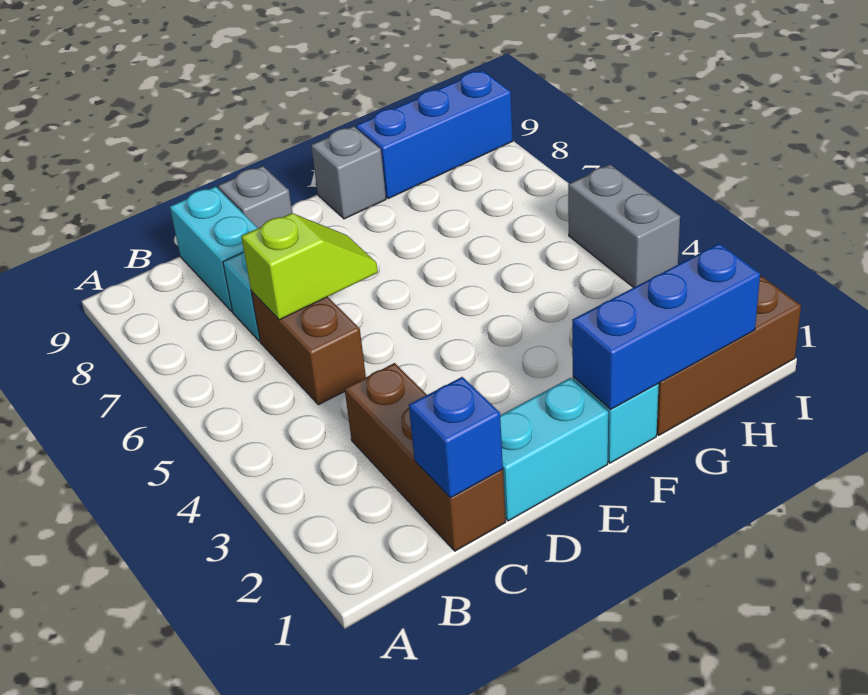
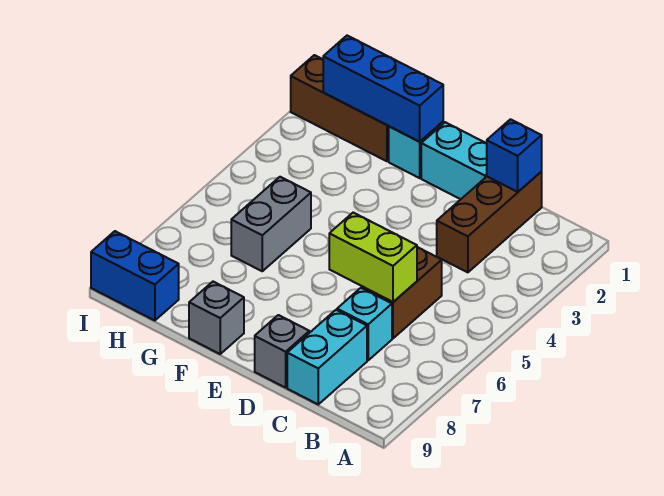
lime 1x2 slope [241,213,378,320] -> lime 1x2 brick [329,213,417,302]
blue 1x3 brick [356,70,513,199] -> blue 1x2 brick [91,231,179,321]
grey 1x2 brick [568,164,680,288] -> grey 1x2 brick moved to [231,177,311,271]

